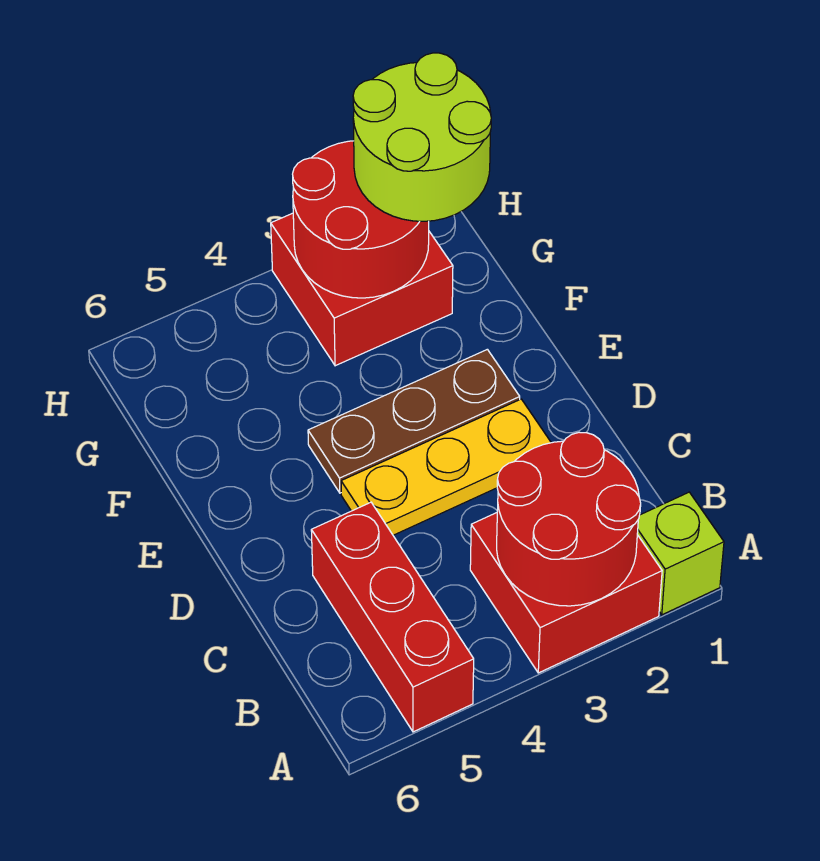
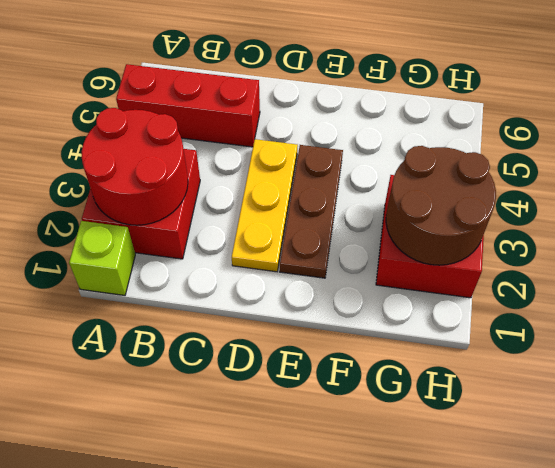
lime 2x2 round brick [353,53,491,221] -> none
red 2x2 round brick [293,141,429,298] -> brown 2x2 round brick [386,146,496,265]

